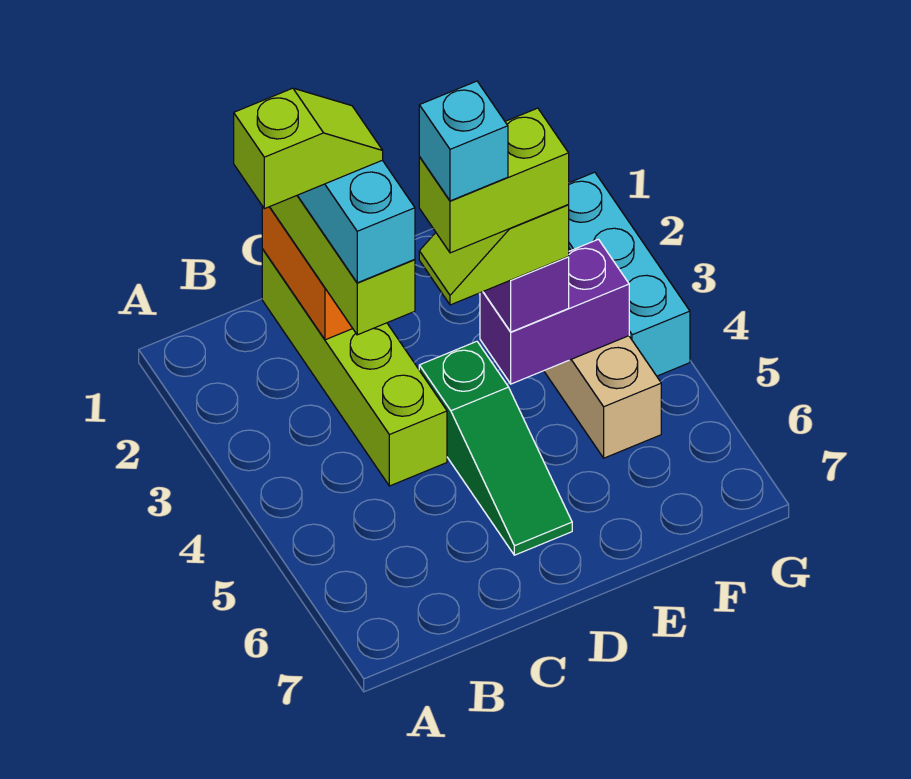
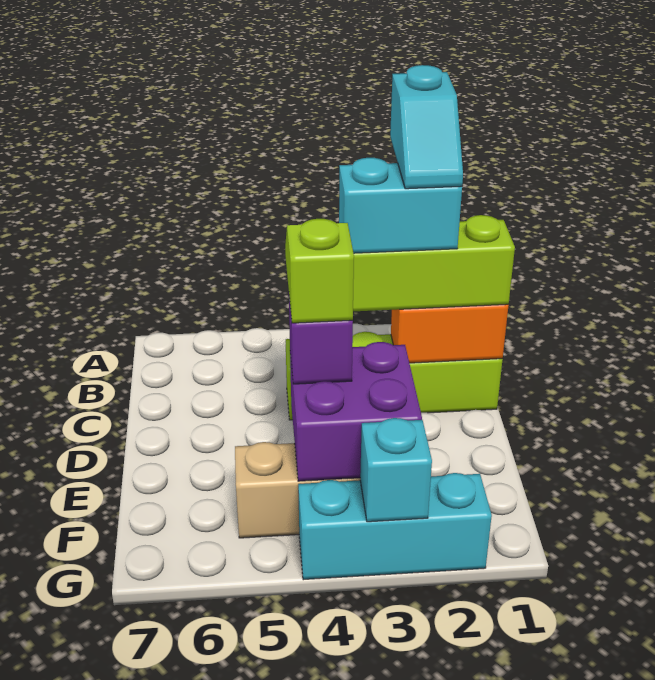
lime 1x2 slope [234,88,383,209] -> cyan 1x2 slope [390,65,463,189]
green 1x3 slope [419,341,572,555] -> none
lime 1x2 brick [419,108,569,253] -> none
cyan 1x1 brick [419,81,508,201] -> cyan 1x1 brick moved to [360,418,432,522]
purple 1x2 brick [480,239,629,384] -> purple 2x2 brick [290,342,422,481]

